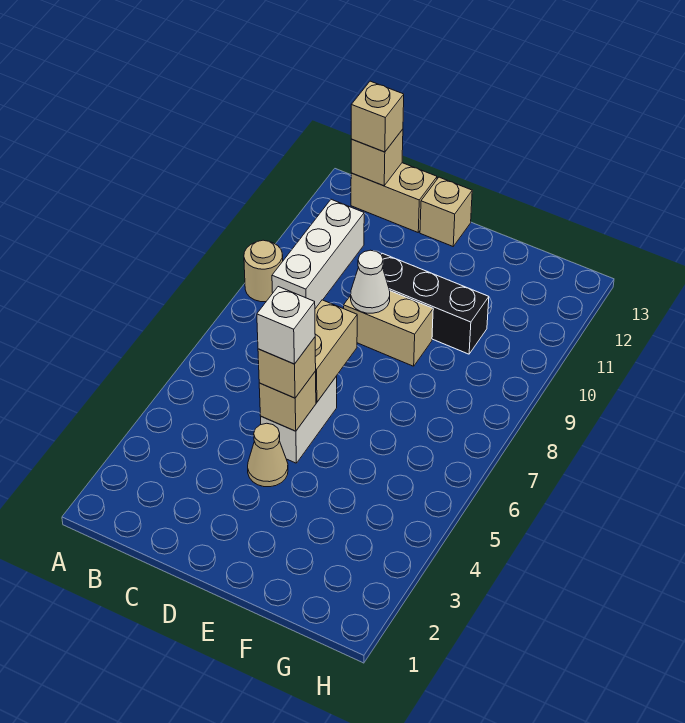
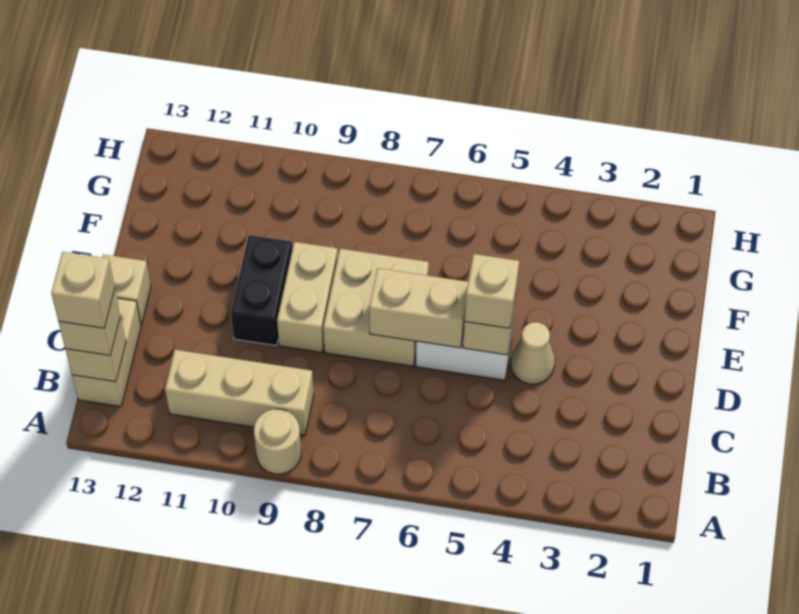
white 1x3 brick [272,199,364,309] -> tan 1x3 brick [165,350,314,435]
none -> tan 1x1 brick [51,252,115,328]
white 1x1 brick [257,287,315,364] -> none
none -> tan 2x2 brick [323,249,429,366]
white 1x1 cone [351,250,390,313] -> none
black 1x3 brick [381,253,489,354] -> black 1x2 brick [231,235,292,346]

